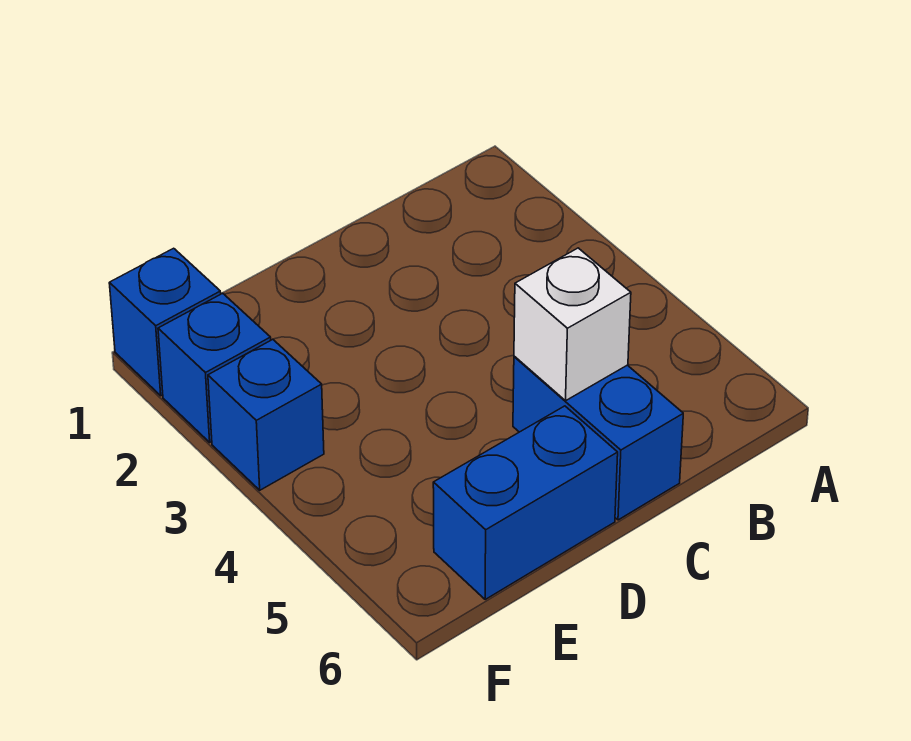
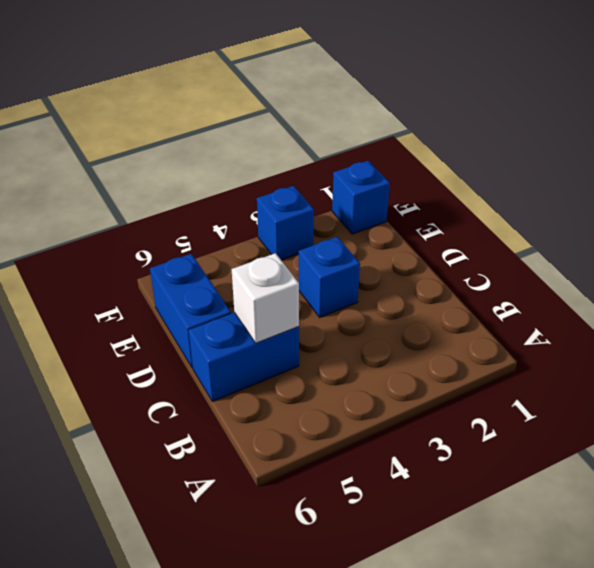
blue 1x1 brick [158,293,271,442] -> blue 1x1 brick moved to [299,237,360,317]

